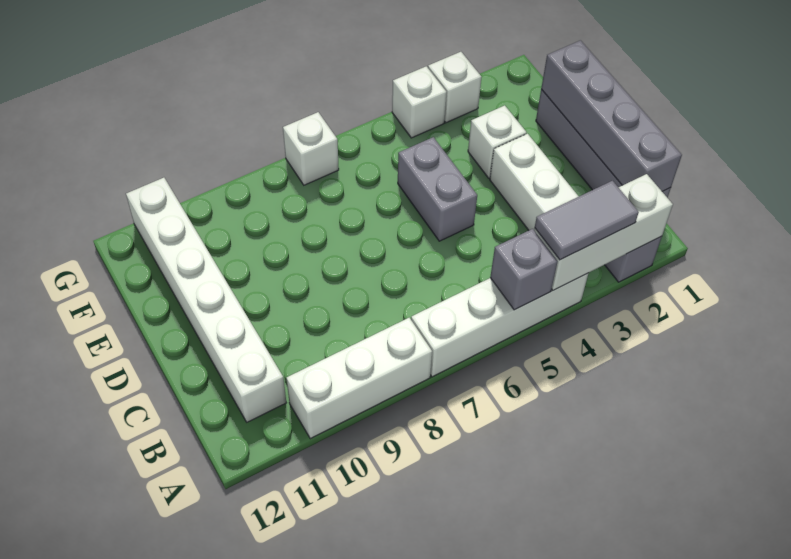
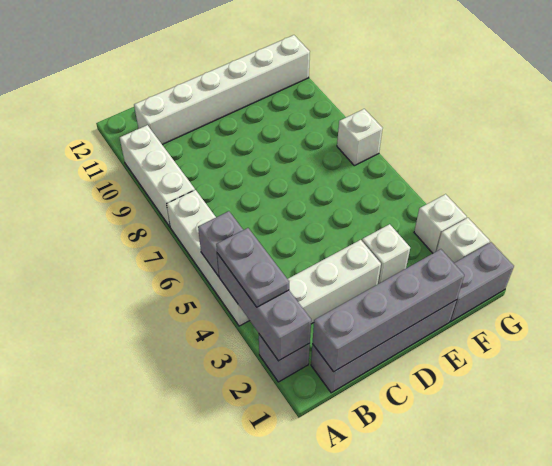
white 1x3 brick [534,174,673,290] -> grey 1x3 brick [217,253,311,361]
grey 1x2 tile [535,181,639,260] -> grey 1x2 plate [216,228,289,307]
grey 1x2 brick [398,137,477,241] -> grey 1x2 brick moved to [450,242,514,321]
white 1x1 brick [392,66,447,138] -> white 1x1 brick moved to [437,218,490,263]

